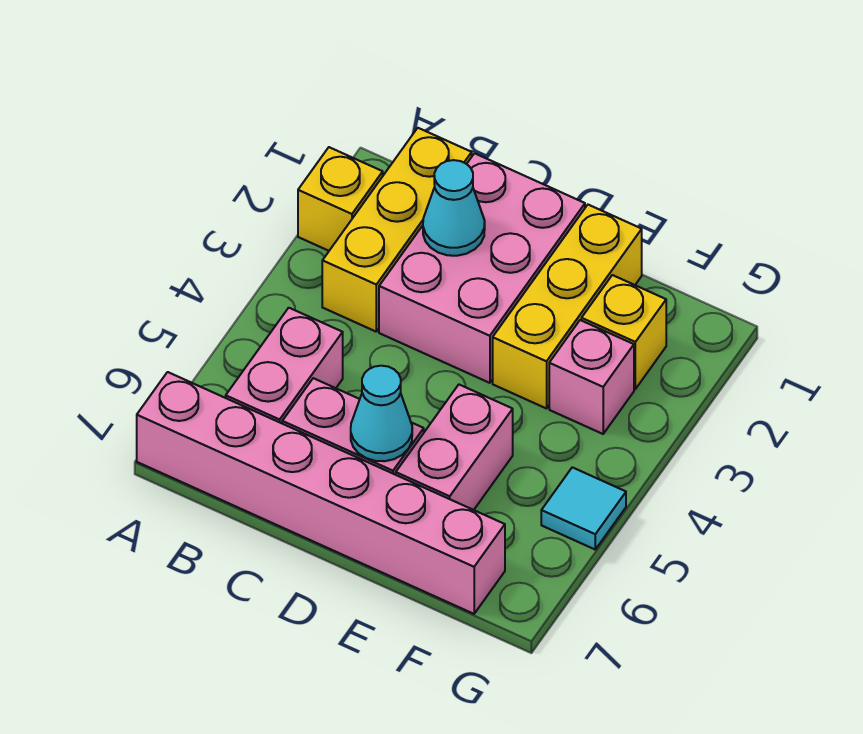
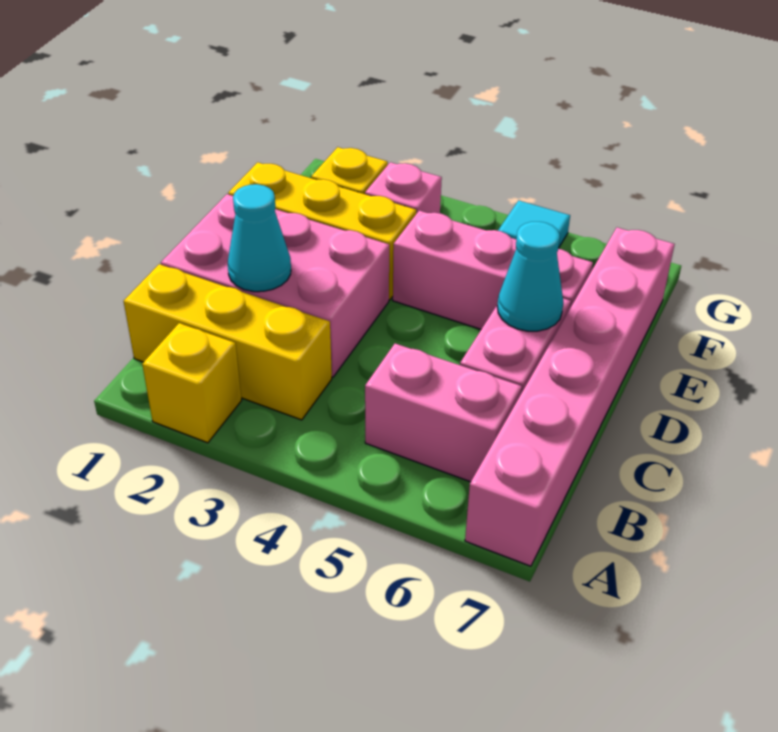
pink 1x2 brick [396,385,513,510] -> pink 1x3 brick [393,211,593,329]

